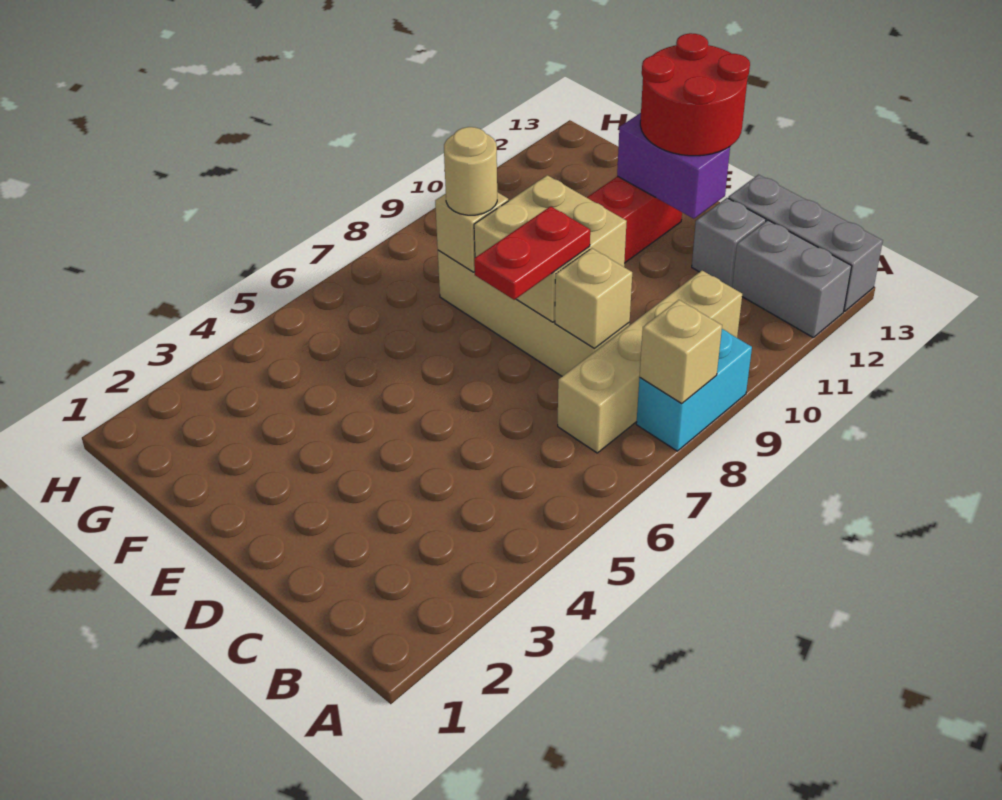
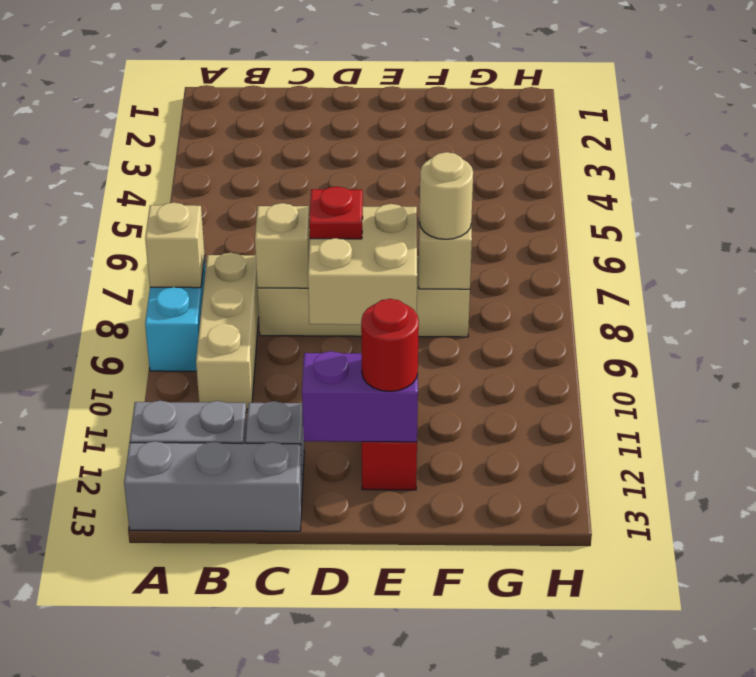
tan 1x4 brick [558,271,742,453] -> tan 1x3 brick [196,253,259,409]
red 1x2 plate [474,206,590,300] -> red 1x1 plate [309,186,363,239]
red 2x2 round brick [640,33,750,156] -> red 1x1 round brick [361,299,419,392]

